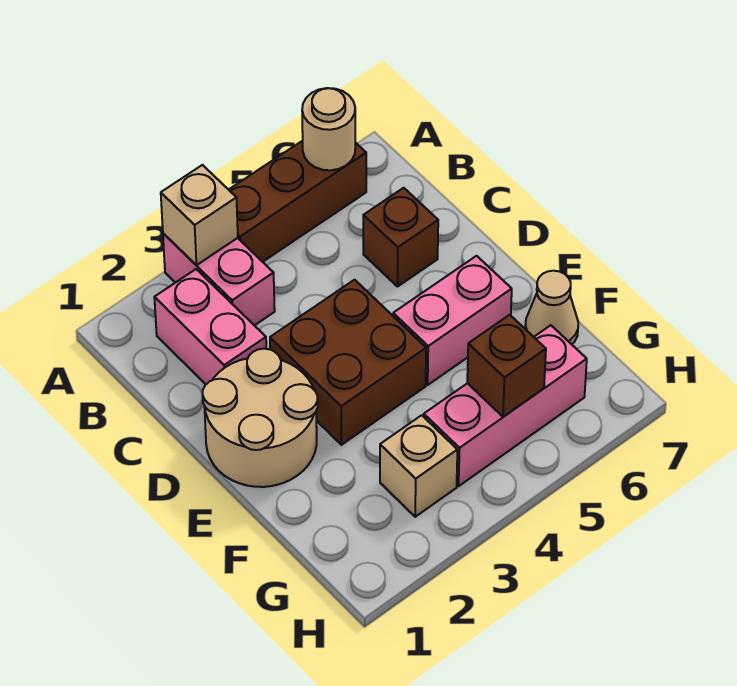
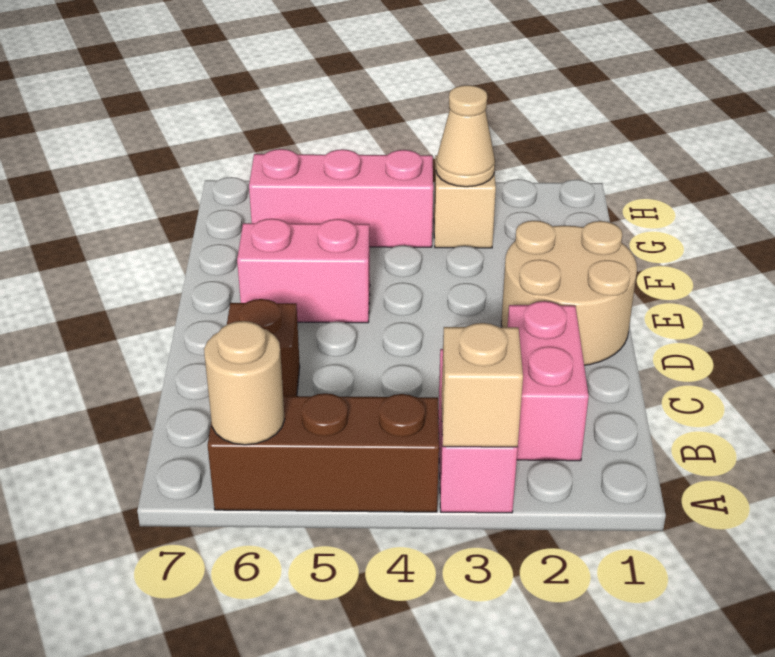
brown 2x2 brick [270,280,426,445] -> none
tan 1x1 cone [525,271,578,344] -> tan 1x1 cone moved to [436,85,495,187]
brown 1x1 brick [467,315,546,417] -> none

